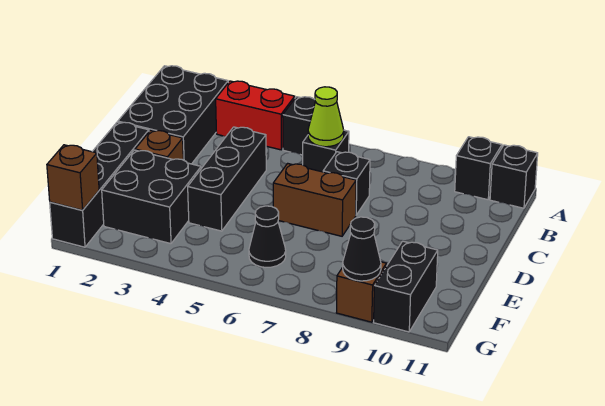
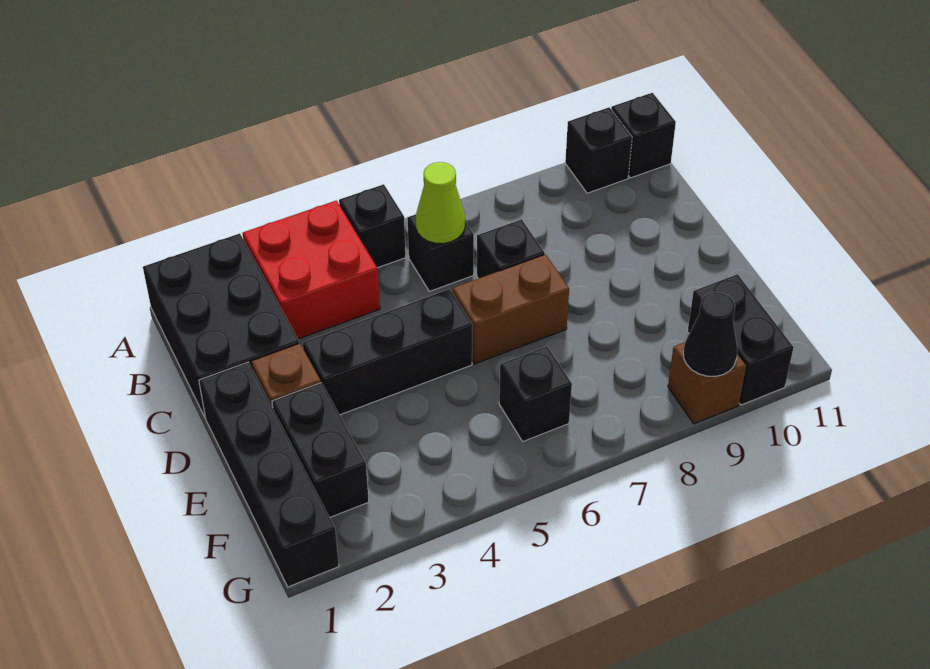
red 1x2 brick [216,81,295,150] -> red 2x2 brick [242,201,380,339]
black 1x3 brick [188,127,266,231] -> black 1x3 brick turned to [303,289,472,415]
black 2x2 brick [102,150,201,244] -> black 1x2 brick [272,383,369,517]
black 1x1 cone [249,206,286,267] -> black 1x1 brick [499,346,572,441]
brown 1x1 brick [47,145,99,210] -> none

